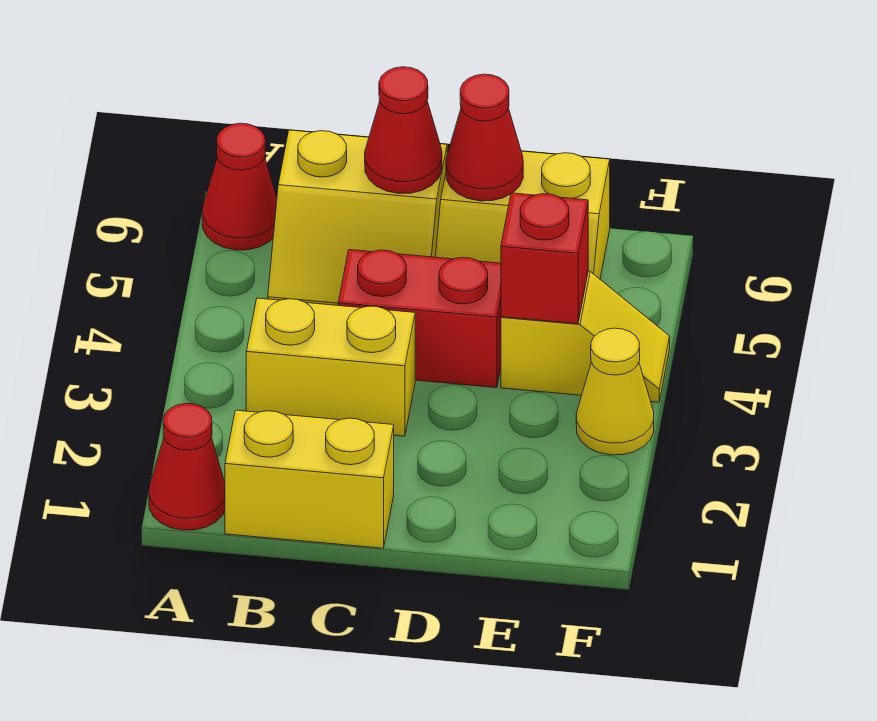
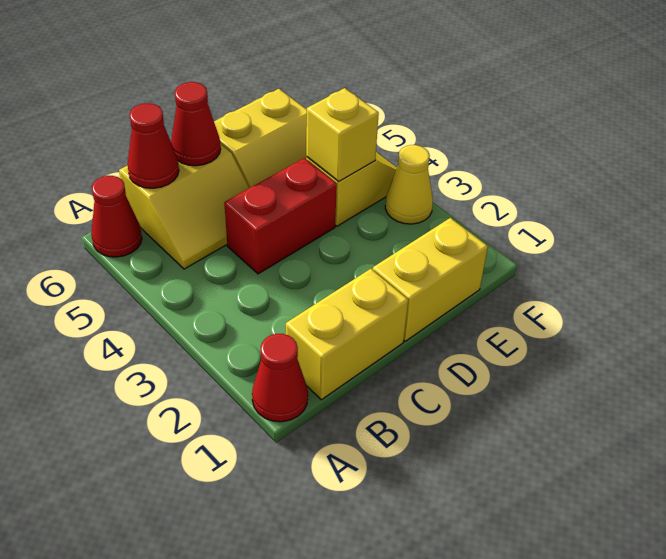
yellow 1x2 brick [246,298,415,436] -> yellow 1x2 brick moved to [373,218,488,341]
red 1x1 cone [446,74,523,201] -> red 1x1 cone moved to [127,103,179,188]
red 1x1 brick [501,193,588,324] -> yellow 1x1 brick [306,88,379,181]

